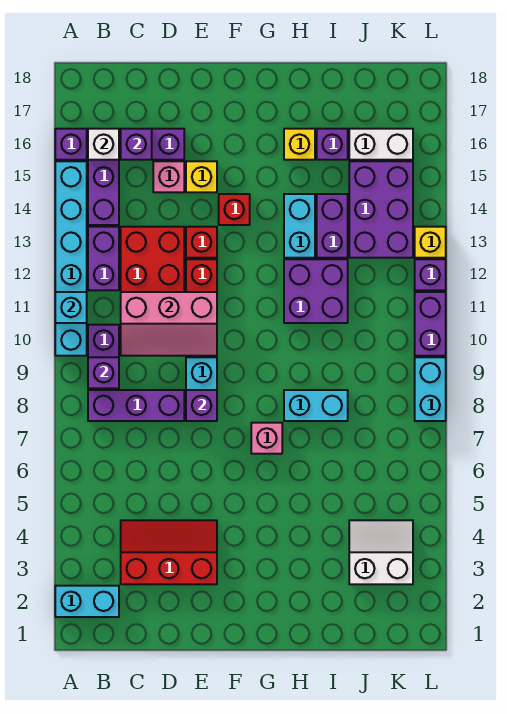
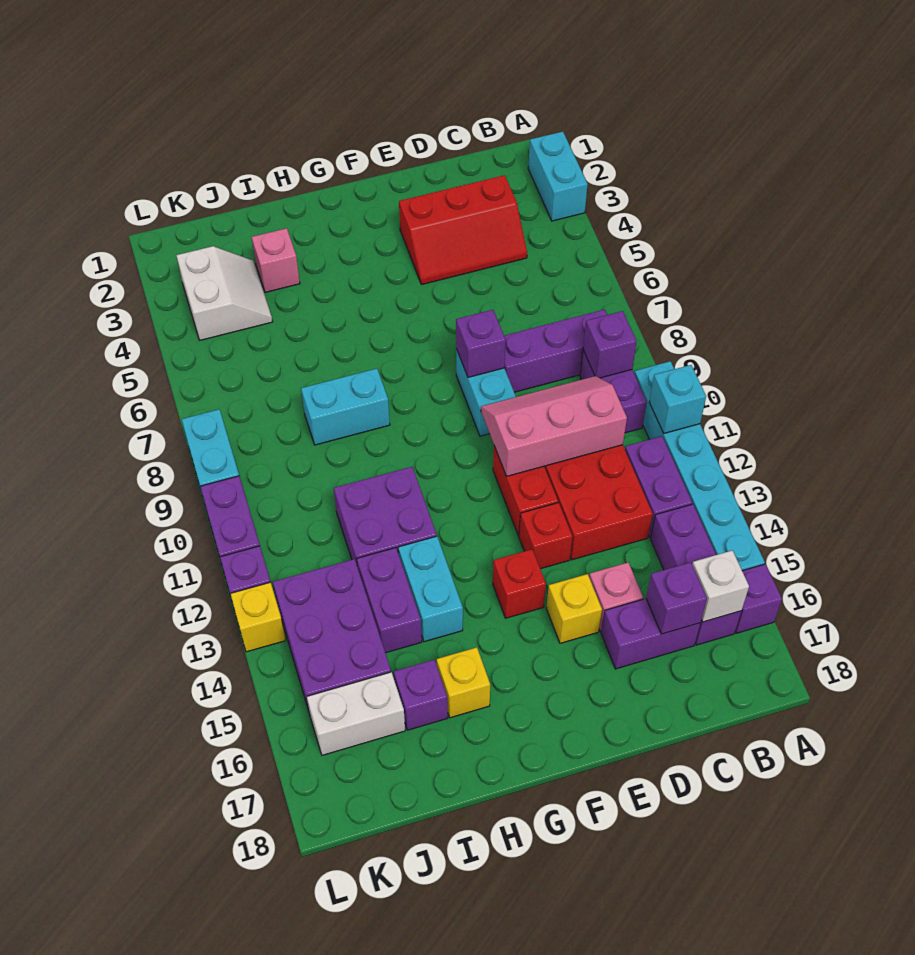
cyan 1x2 brick [55,586,119,617] -> cyan 1x2 brick turned to [528,132,588,221]
pink 1x1 brick [251,423,282,454] -> pink 1x1 brick moved to [252,228,300,292]
white 2x2 slope [349,520,413,584] -> white 2x2 slope turned to [176,246,273,340]

